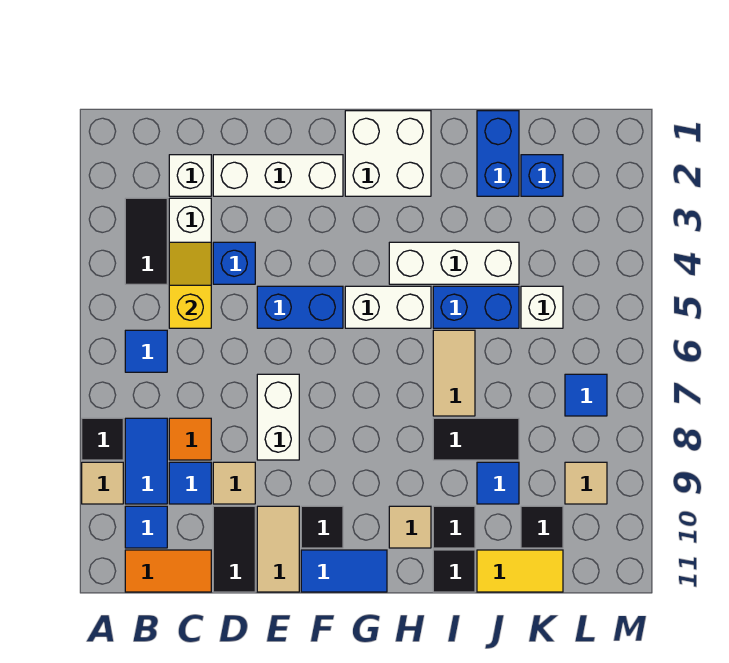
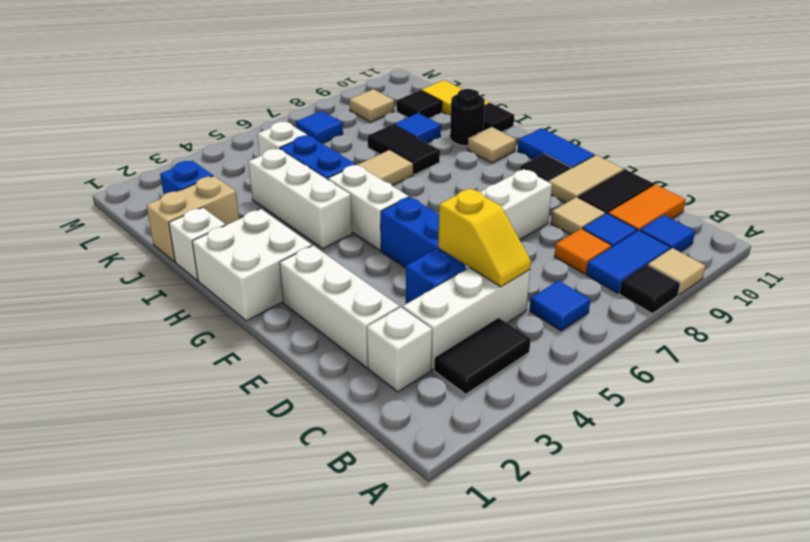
orange 1x2 tile [125,550,211,592] -> orange 1x2 tile turned to [608,184,686,231]
yellow 1x2 slope [169,242,211,328] -> yellow 1x2 slope turned to [438,189,531,287]
none -> white 1x1 brick [169,207,225,281]
black 1x1 tile [433,506,475,548] -> black 1x1 round brick [450,89,485,146]
blue 1x2 brick [477,111,519,196] -> tan 1x2 brick [146,176,239,262]

